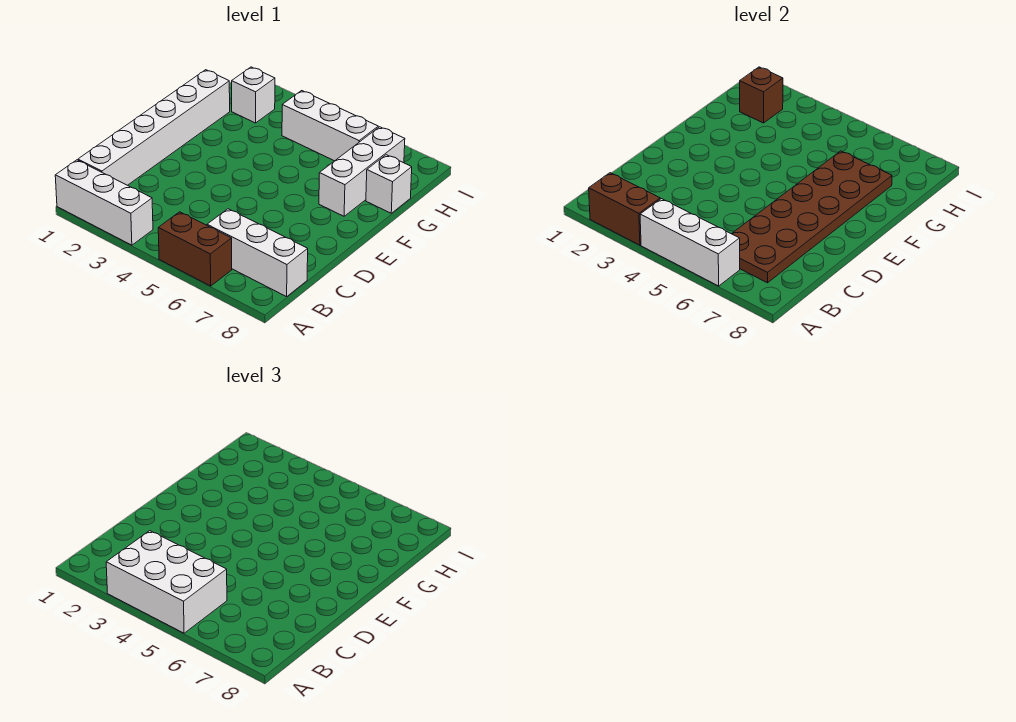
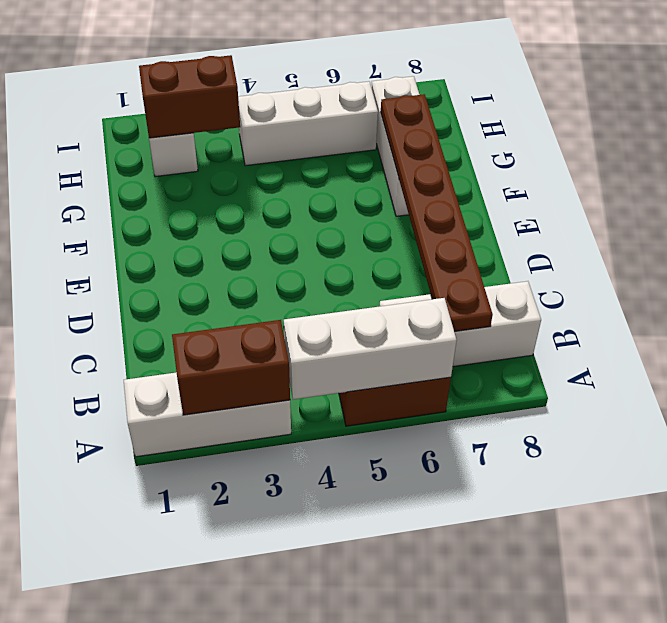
white 2x3 brick [106,531,227,633] -> none
white 1x6 brick [78,70,230,185] -> none
brown 2x6 plate [732,151,892,283] -> brown 1x6 plate [381,94,493,332]
white 1x1 brick [366,155,412,213] -> none
brown 1x1 brick [740,67,783,123] -> brown 1x2 brick [139,55,240,138]

